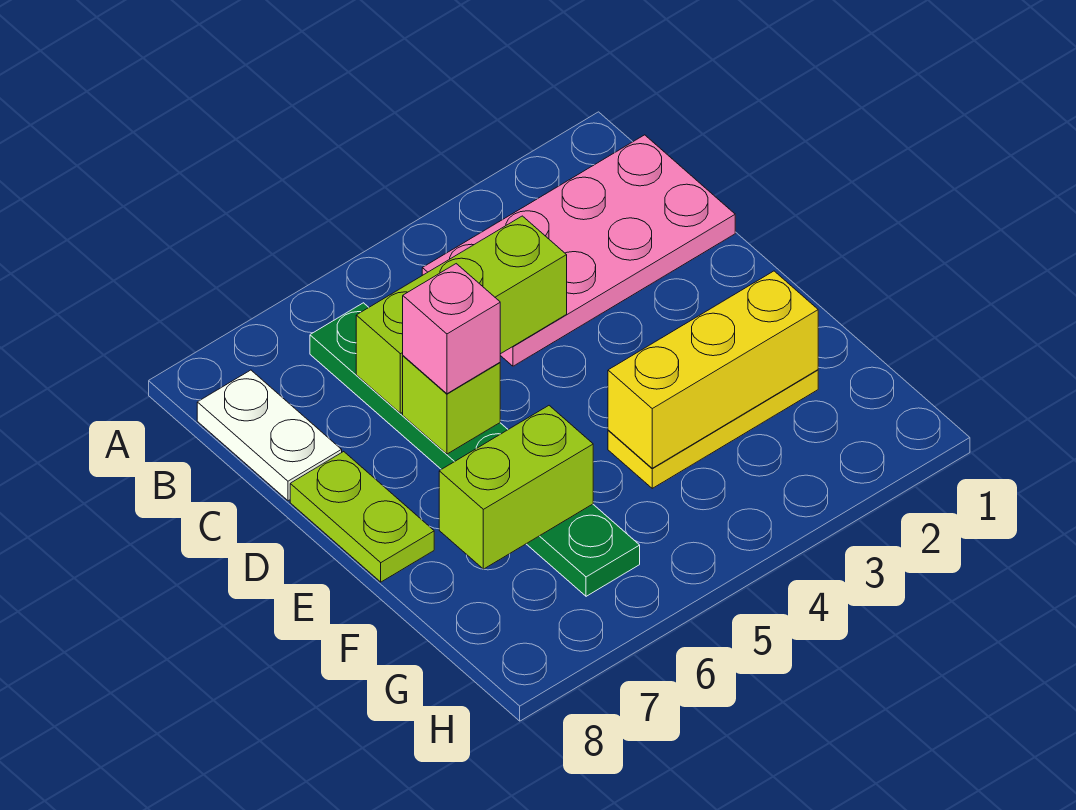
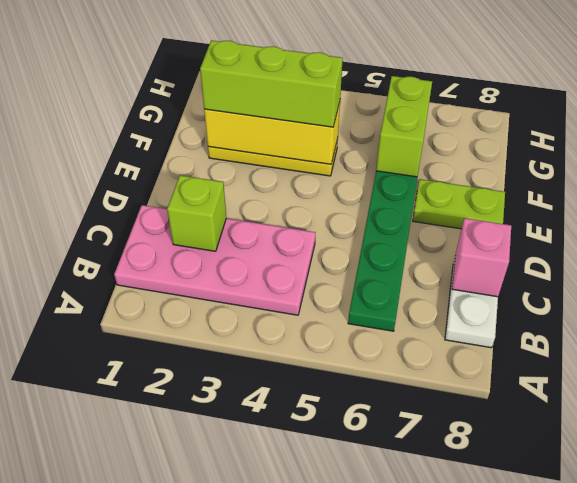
lime 1x3 brick [356,216,567,413] -> lime 1x3 brick moved to [200,40,343,127]
lime 1x1 brick [403,356,500,454] -> lime 1x1 brick moved to [167,175,226,251]
pink 1x1 brick [403,264,500,394] -> pink 1x1 brick moved to [452,218,511,297]
lime 1x2 plate [290,452,434,582] -> lime 1x2 plate turned to [413,179,505,229]
lime 1x2 brick [439,406,593,569] -> lime 1x2 brick turned to [376,76,432,177]

